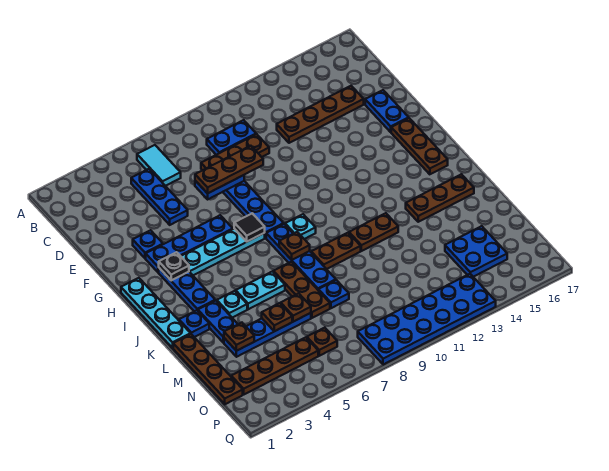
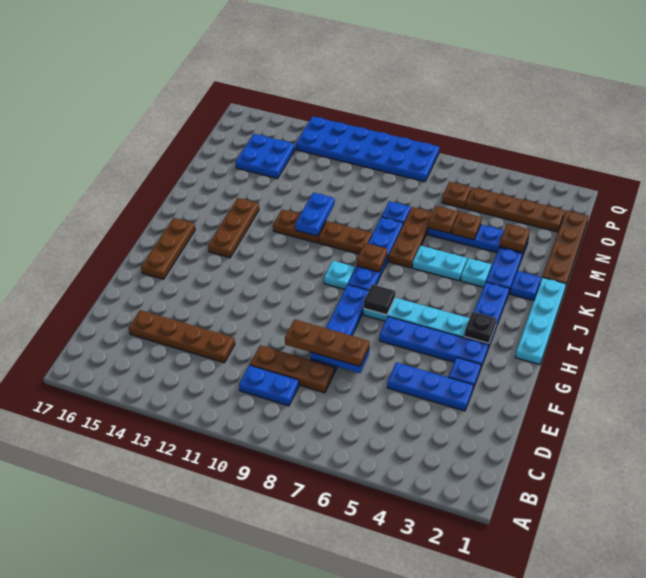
cyan 1x2 tile [137,145,181,186] -> none
blue 1x3 plate [131,169,188,225] -> blue 1x3 plate turned to [387,362,473,411]
blue 1x2 plate [365,90,409,132] -> blue 1x2 plate moved to [295,193,334,236]
brown 1x3 plate [406,174,474,222] -> brown 1x3 plate turned to [208,198,259,258]

